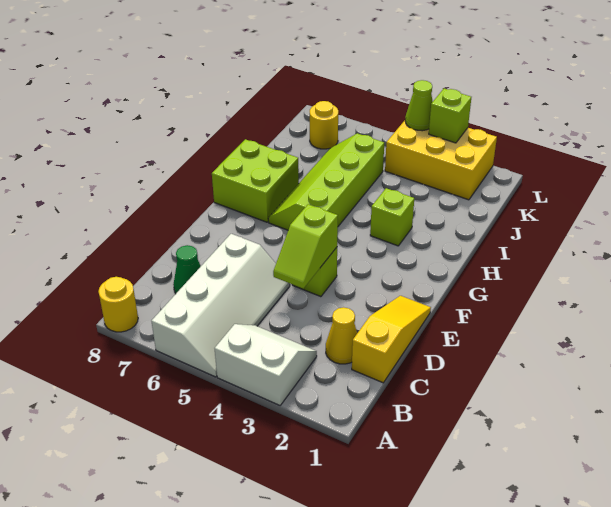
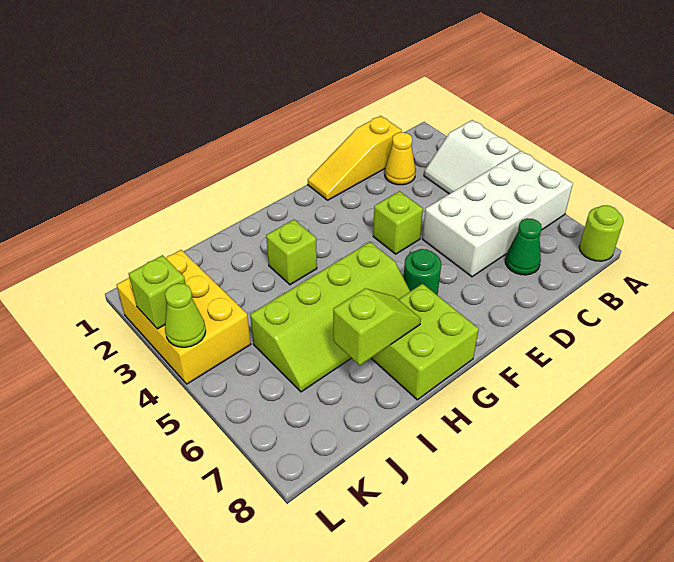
white 2x4 slope [152,234,290,377] -> white 2x4 brick [423,151,573,277]
yellow 1x1 round brick [98,277,138,332] -> lime 1x1 round brick [579,205,624,261]
lime 1x2 slope [273,204,338,288] -> lime 1x2 slope moved to [333,288,421,365]
none -> green 1x1 round brick [404,249,441,295]
yellow 1x1 round brick [310,101,338,149] -> none

